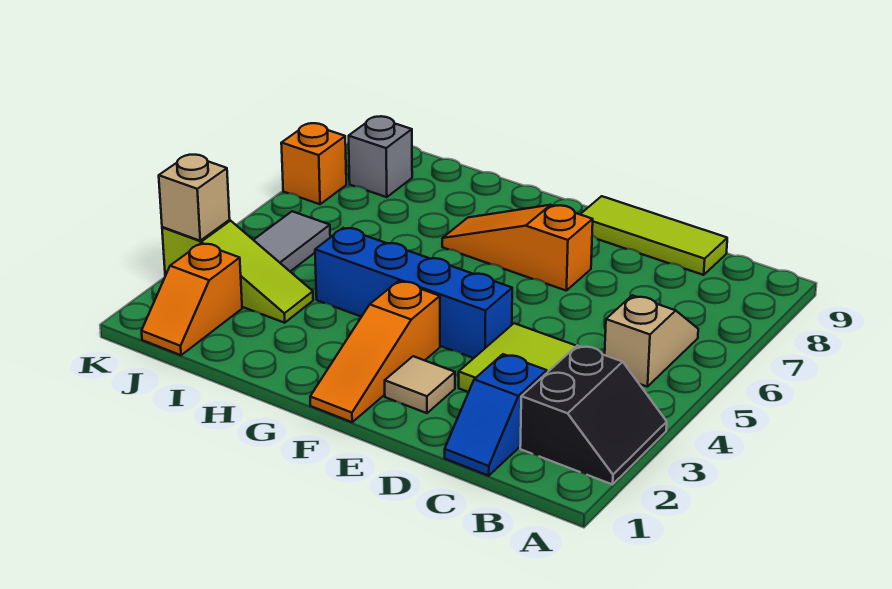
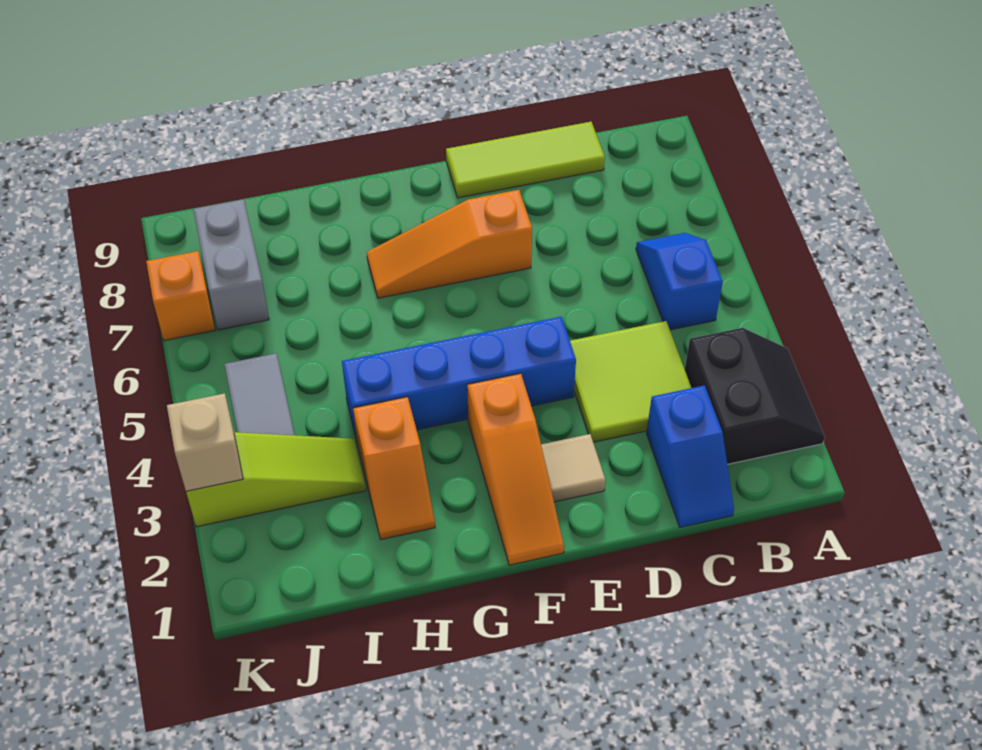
tan 1x2 slope [605,295,698,387] -> blue 1x2 slope [636,233,723,330]
orange 1x2 slope [142,243,242,355] -> orange 1x2 slope moved to [353,397,435,539]
grey 1x1 brick [349,116,412,197] -> grey 1x2 brick [193,199,269,330]

